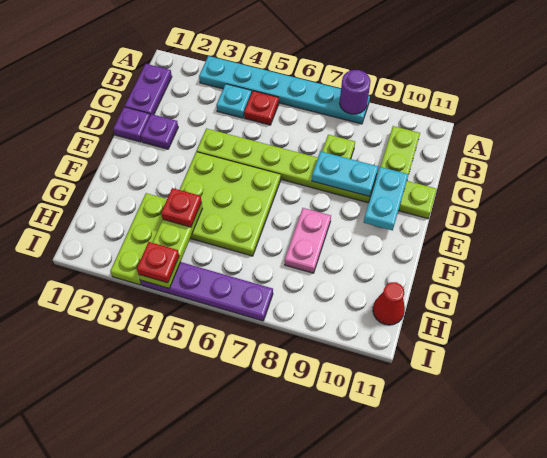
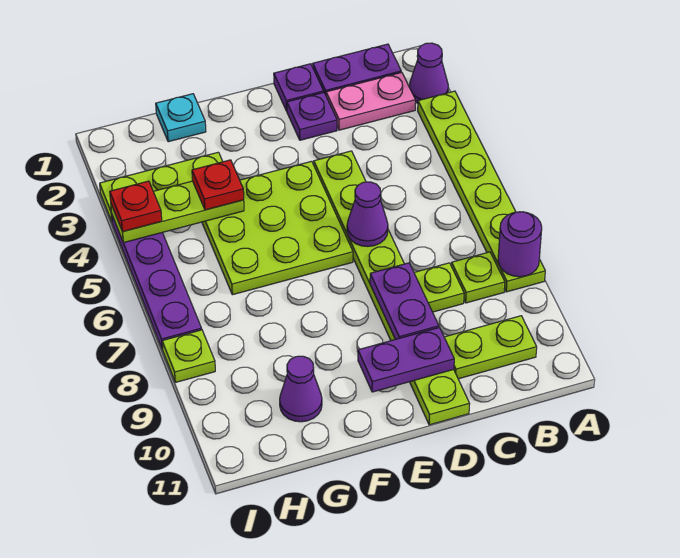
none -> purple 1x1 cone [409,43,448,103]
cyan 1x6 plate [199,56,370,124] -> lime 1x6 plate [418,91,545,292]
cyan 1x1 plate [217,84,252,118] -> cyan 1x1 plate moved to [156,94,206,142]
red 1x1 plate [244,91,279,125] -> none
none -> lime 1x1 plate [451,252,505,303]
none -> purple 1x1 cone [347,182,388,246]
cyan 1x2 plate [312,152,378,197] -> purple 1x2 plate [370,263,439,339]
cyan 1x2 plate [364,167,408,230] -> purple 1x2 plate [358,327,454,392]
pink 1x2 plate [285,208,331,273] -> pink 1x2 plate moved to [326,72,415,130]
none -> purple 1x1 cone [280,356,322,422]
red 1x1 cone [373,282,405,325] -> none
none -> lime 1x1 plate [162,330,215,382]

